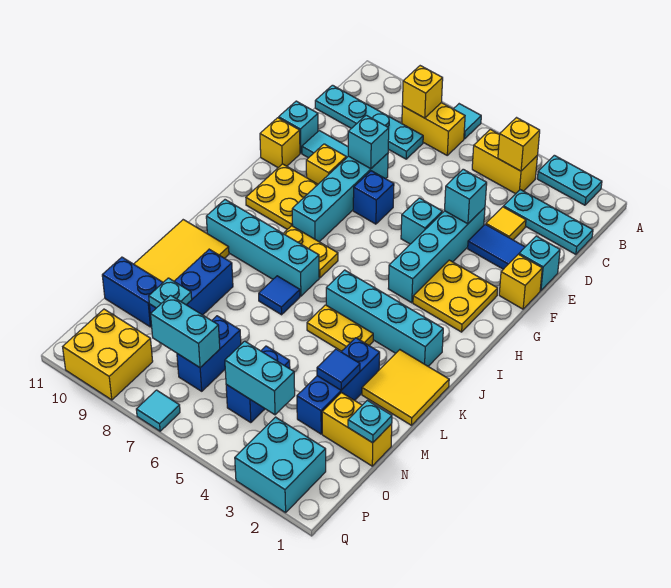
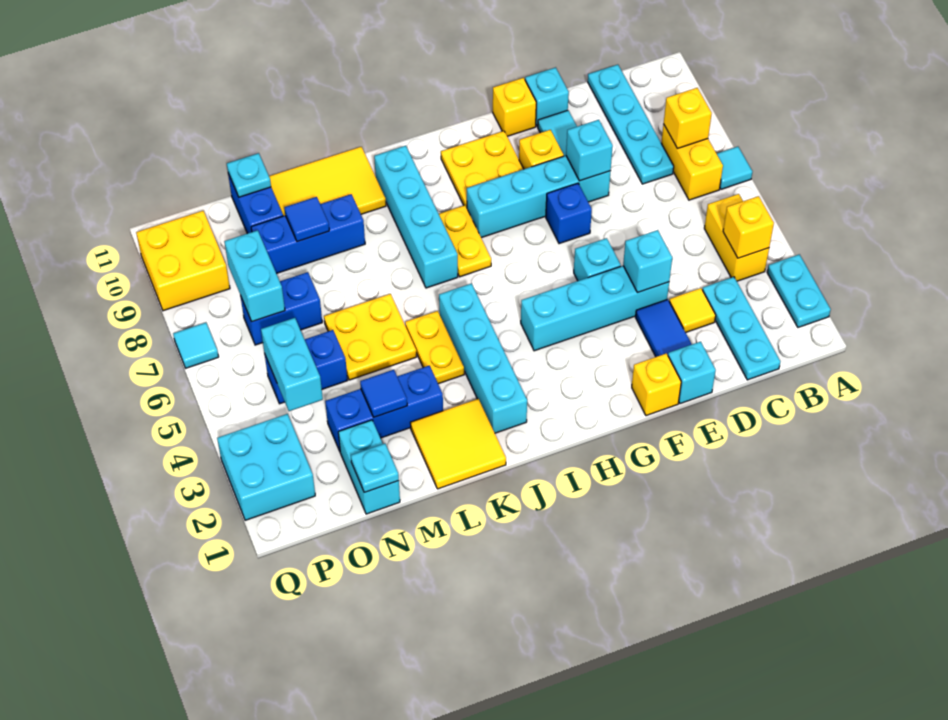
yellow 2x2 plate [413,260,498,332] -> yellow 2x2 plate moved to [324,294,416,380]
blue 1x1 tile [259,276,300,315] -> blue 1x1 tile moved to [284,197,329,242]
yellow 1x2 brick [322,393,392,466] -> cyan 1x2 brick [338,420,400,514]
cyan 1x1 plate [149,278,192,308] -> cyan 1x1 plate moved to [227,153,271,197]

